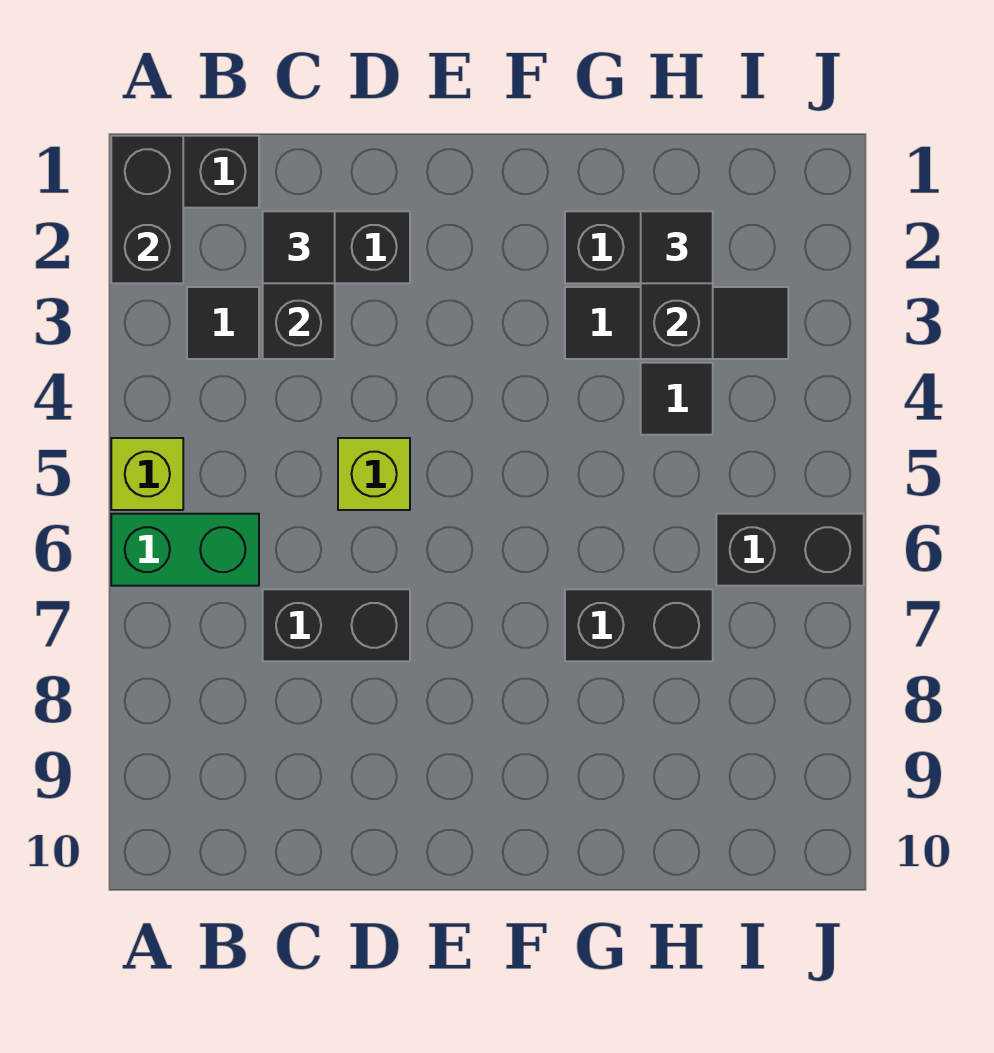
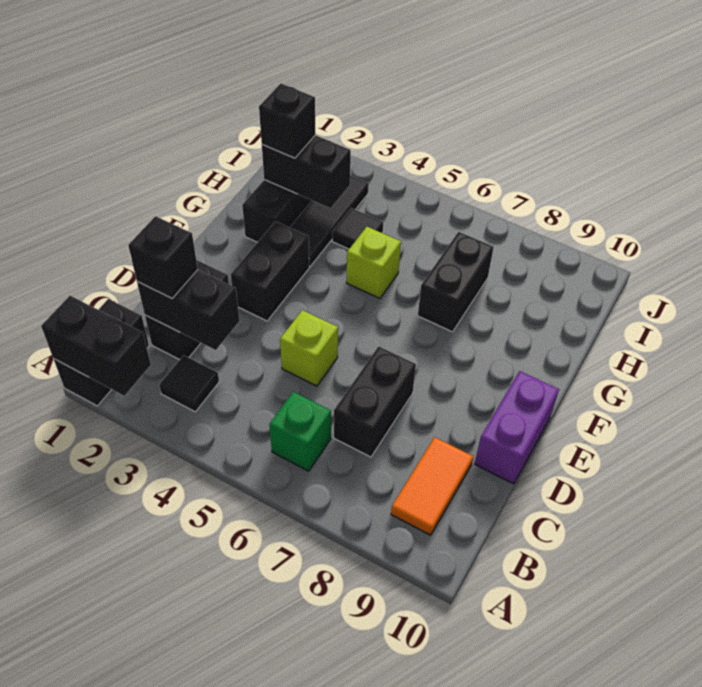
lime 1x1 brick [111,438,183,510] -> lime 1x1 brick moved to [346,227,401,298]
green 1x2 brick [111,514,259,586] -> green 1x1 brick [269,392,331,471]
none -> orange 1x2 tile [391,437,473,535]
black 1x1 tile [263,211,335,283] -> black 1x1 brick [128,216,198,298]
none -> purple 1x2 brick [475,371,559,484]
black 1x1 tile [641,211,713,283] -> black 1x1 brick [259,83,315,158]
black 1x2 brick [716,514,864,586] -> black 1x2 brick moved to [231,221,309,321]

